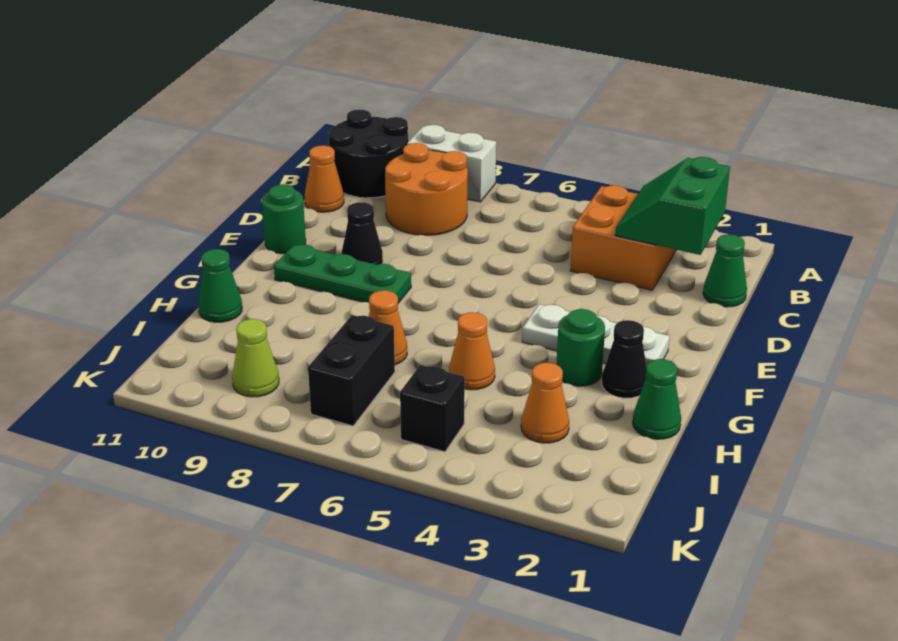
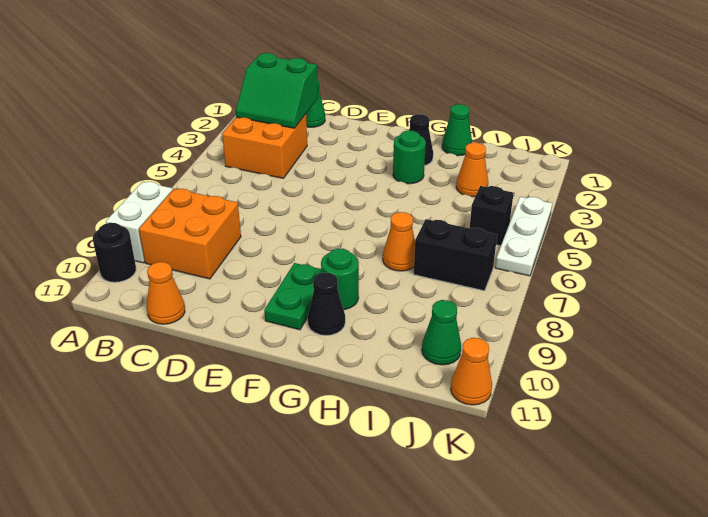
black 2x2 round brick [328,109,409,198] -> black 1x1 round brick [93,223,136,282]
orange 2x2 round brick [385,143,468,235] -> orange 2x2 brick [139,189,241,279]
black 1x1 cone [342,202,383,265] -> black 1x1 cone moved to [307,273,345,336]
green 1x1 round brick [262,184,306,254] -> green 1x1 round brick moved to [321,249,359,310]
white 1x3 plate [522,304,670,365] -> white 1x3 plate moved to [495,197,552,276]
green 1x3 plate [274,244,411,303] -> green 1x2 plate [264,263,321,330]
orange 1x1 cone [449,312,495,390] -> orange 1x1 cone moved to [451,338,492,405]
green 1x1 cone [198,249,242,322] -> green 1x1 cone moved to [422,300,461,365]
lime 1x1 cone [232,319,279,397] -> none

